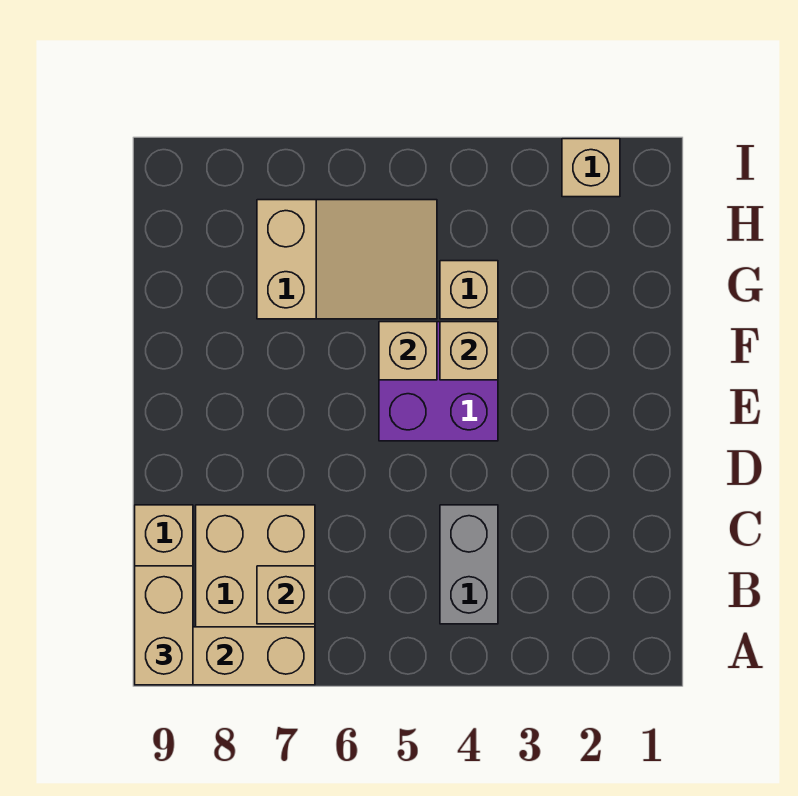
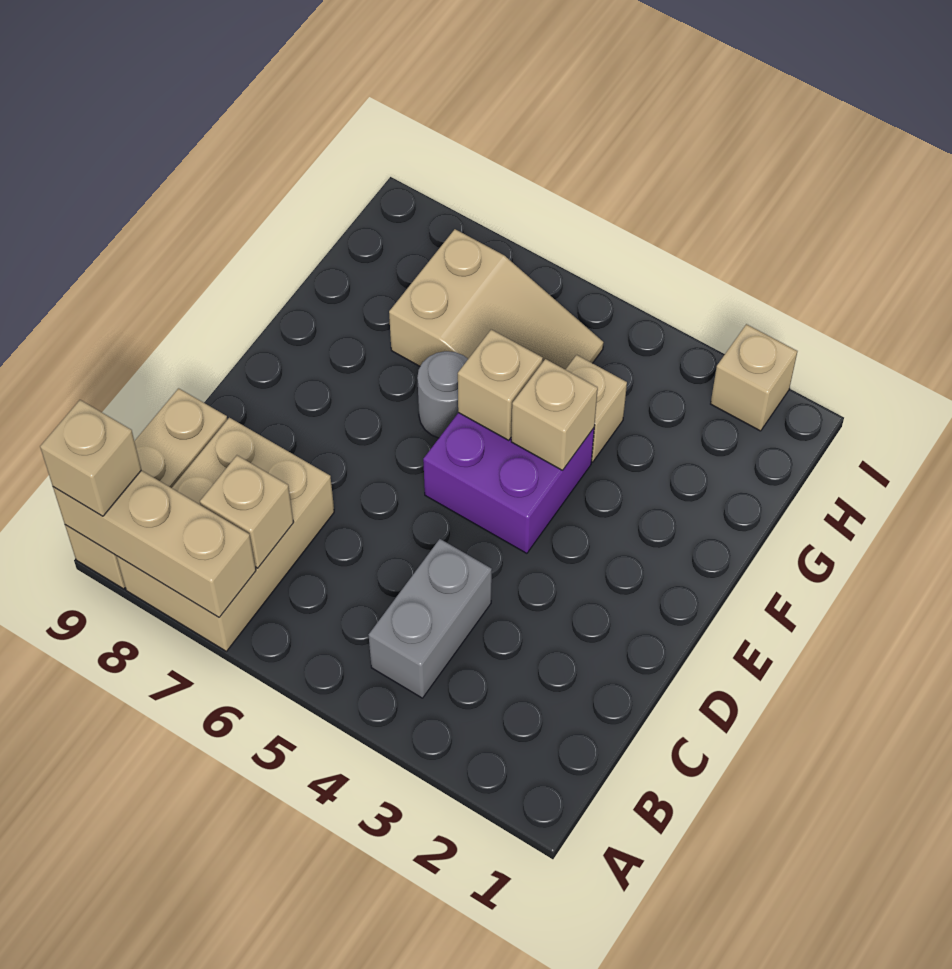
tan 1x2 brick [135,566,193,685] -> tan 1x1 brick [40,400,141,516]
none -> grey 1x1 round brick [417,351,468,438]

